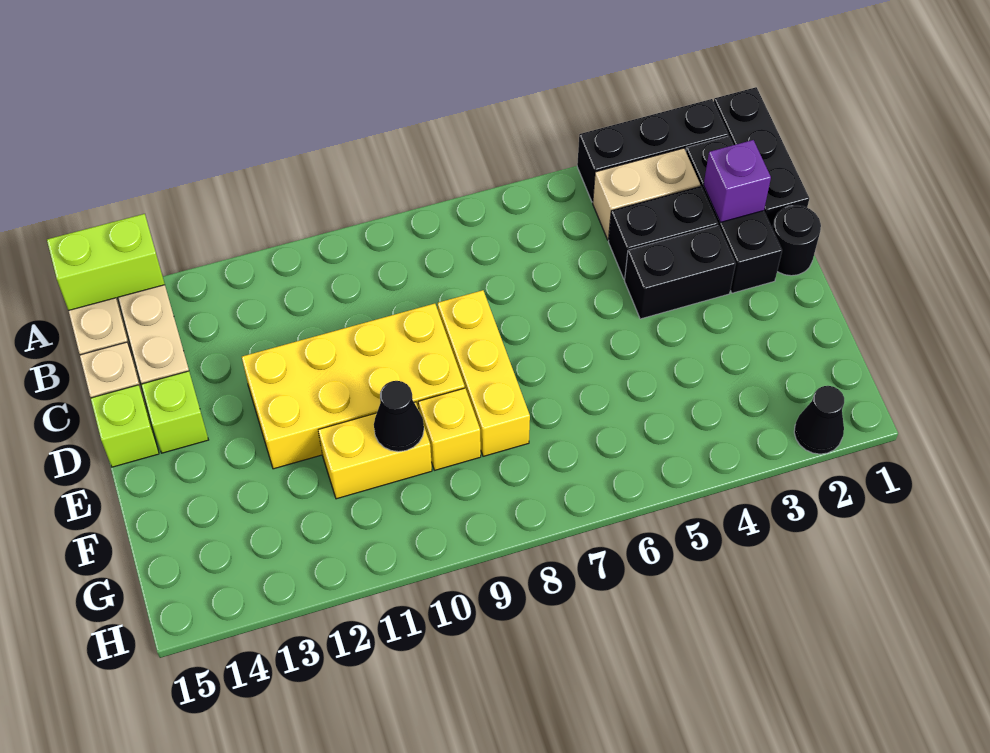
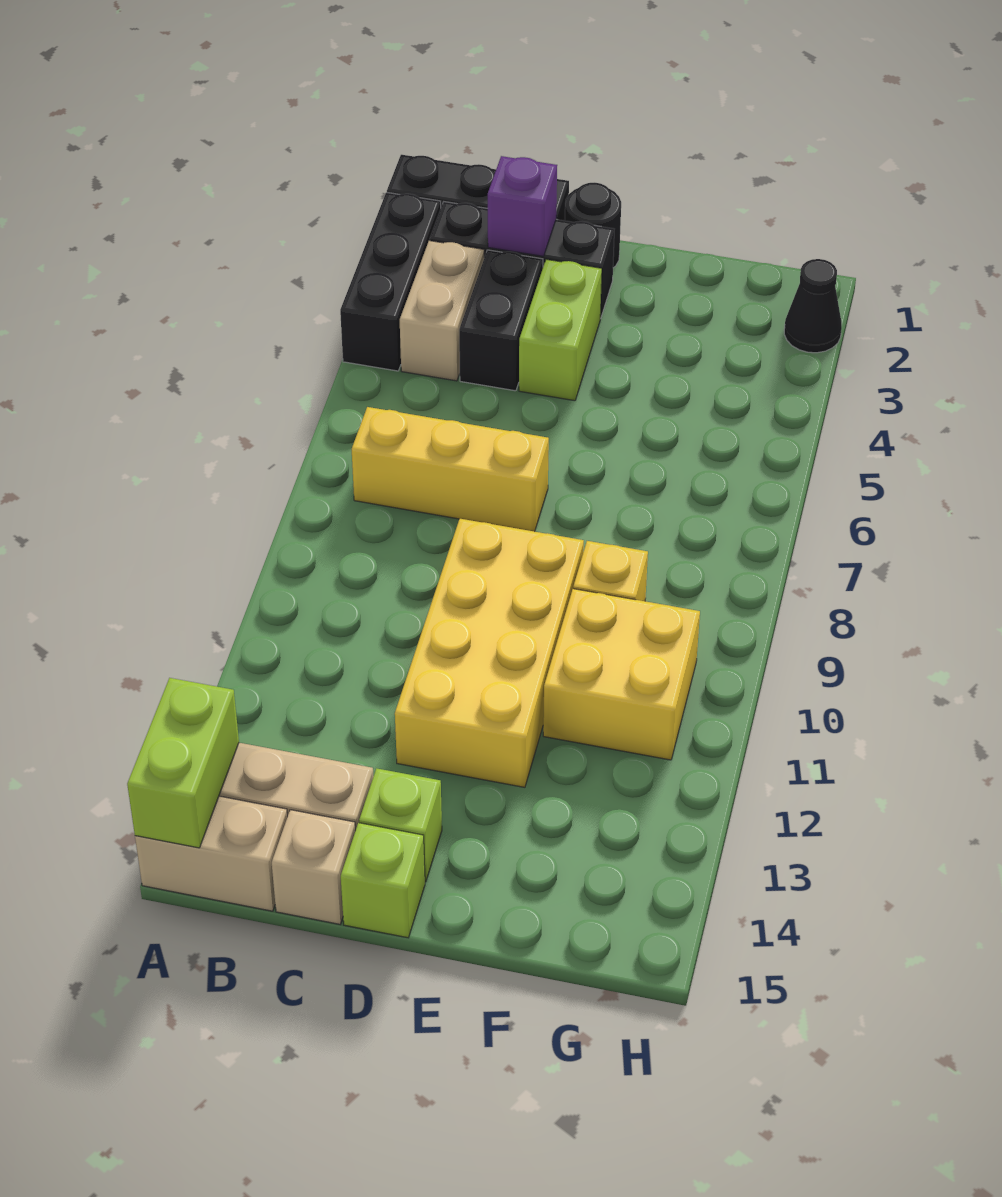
black 1x2 brick [625,226,736,319] -> lime 1x2 brick [519,259,602,401]
yellow 1x3 brick [438,290,530,456] -> yellow 1x3 brick moved to [352,407,549,532]
yellow 1x2 brick [318,402,432,499] -> yellow 2x2 brick [543,589,700,760]
black 1x1 cone [374,381,424,452] -> none

